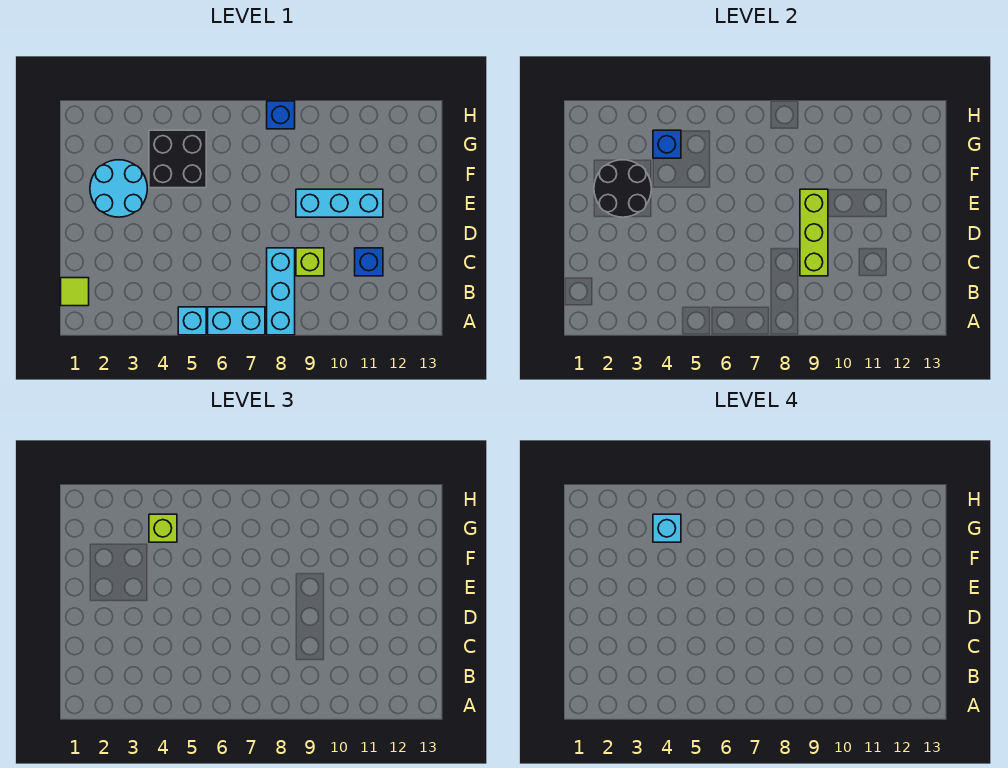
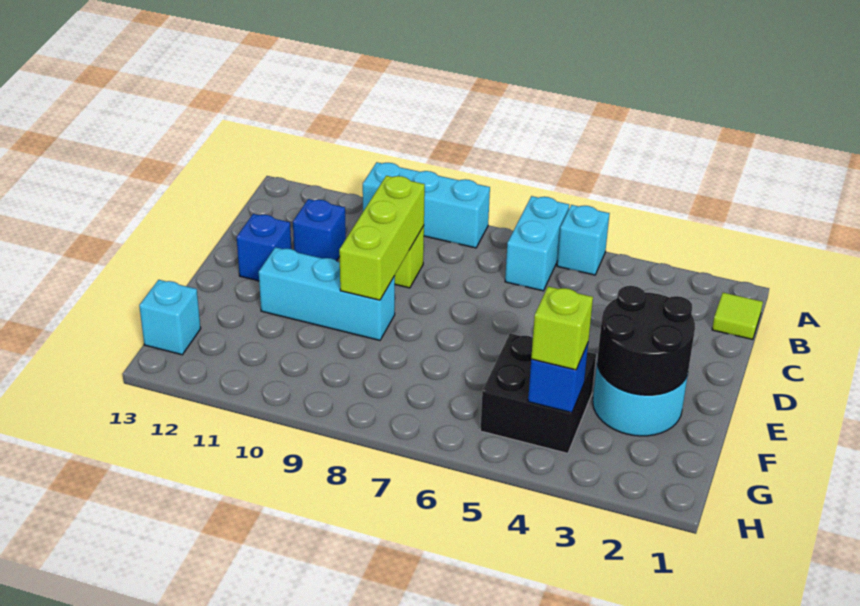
cyan 1x2 brick [208,307,265,335] -> cyan 1x2 brick turned to [505,196,569,291]
cyan 1x3 brick [267,248,295,335] -> cyan 1x3 brick turned to [363,162,490,248]
cyan 1x1 brick [653,514,681,542] -> cyan 1x1 brick moved to [139,280,201,355]
blue 1x1 brick [267,101,295,129] -> blue 1x1 brick moved to [237,214,291,281]

